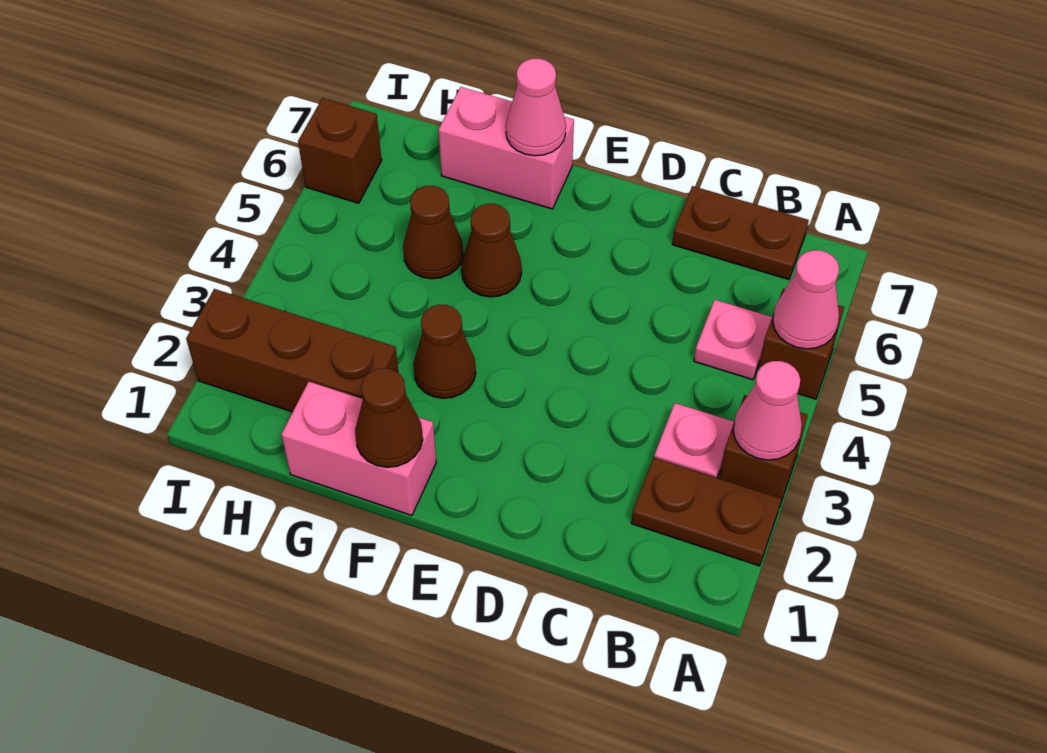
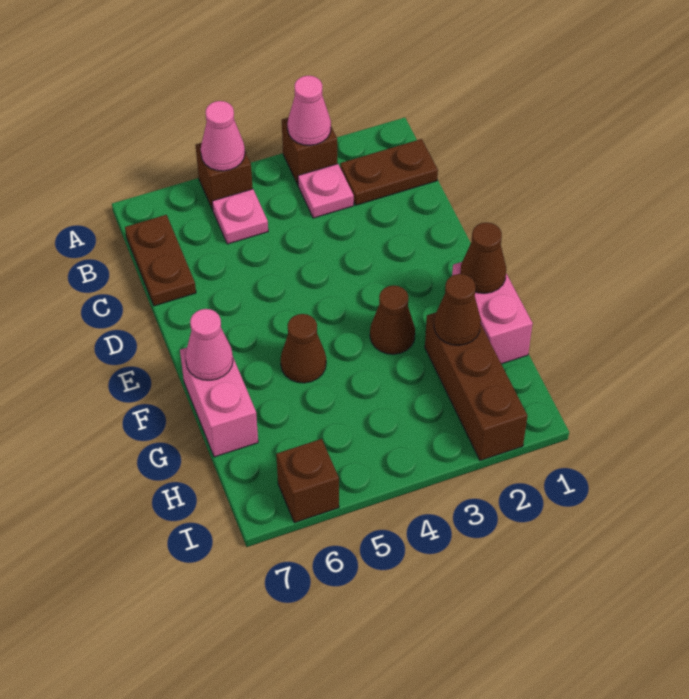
brown 1x2 plate [631,458,781,566] -> brown 1x2 plate turned to [340,139,438,205]
brown 1x1 cone [403,186,463,279] -> brown 1x1 cone moved to [434,274,481,345]

